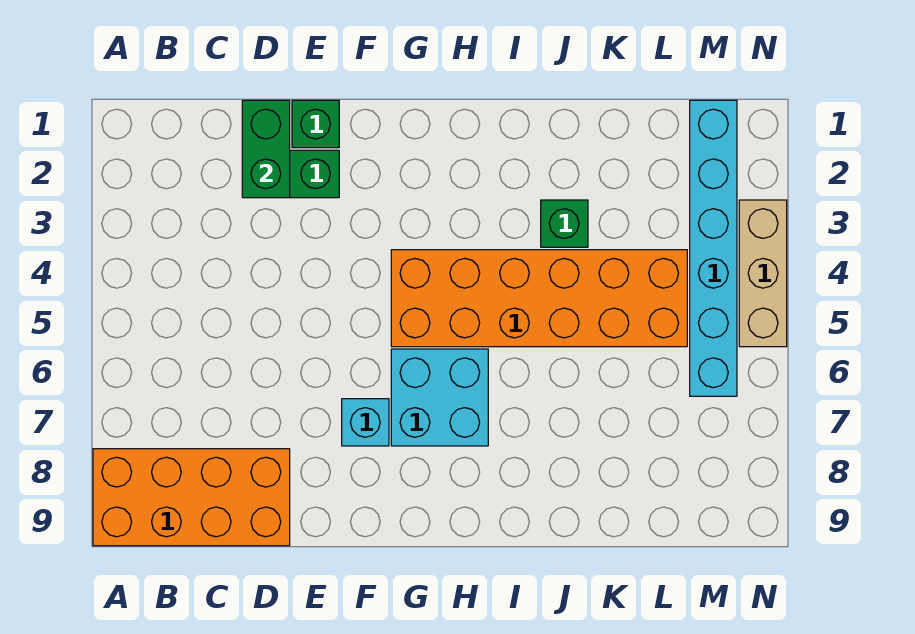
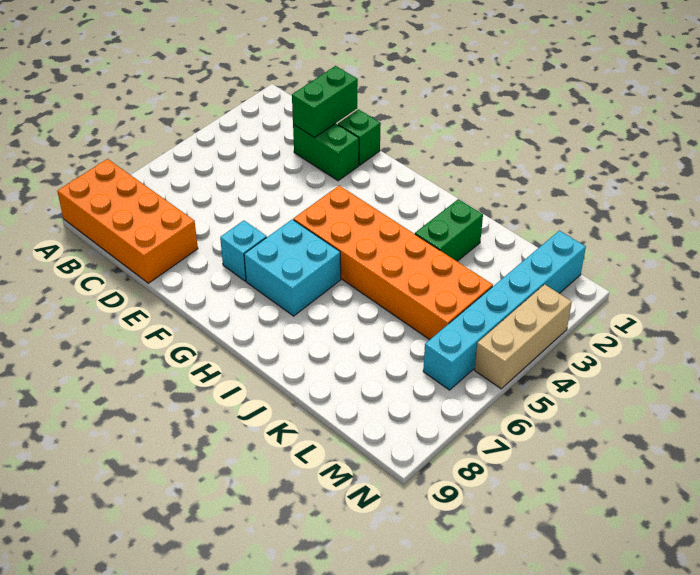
green 1x1 brick [541,200,588,247] -> green 1x2 brick [415,199,483,261]

